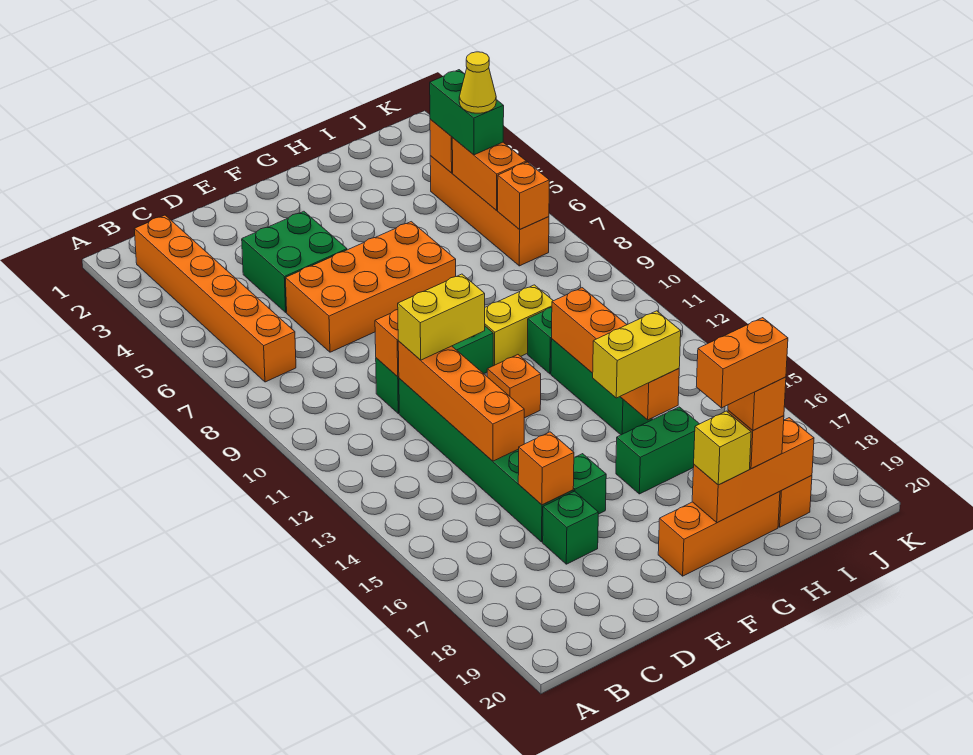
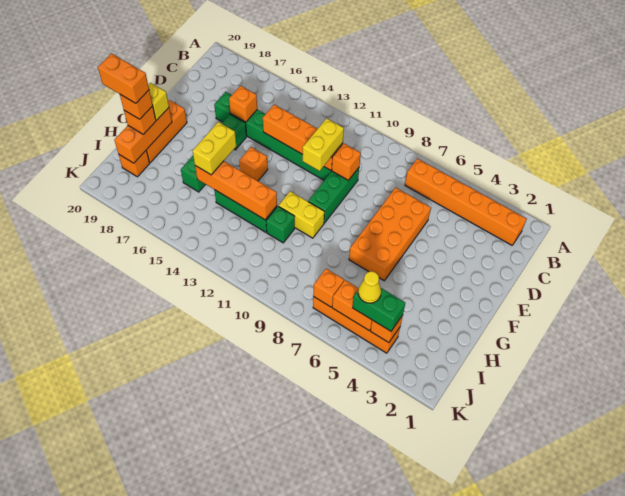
green 2x2 brick [242,211,347,312] -> none
orange 1x1 brick [487,355,541,418] -> orange 1x1 brick moved to [239,147,268,181]
yellow 1x2 brick [485,285,553,366] -> yellow 1x2 brick turned to [279,191,324,238]
orange 1x2 brick [696,318,788,408] -> orange 1x2 brick turned to [98,54,149,103]

